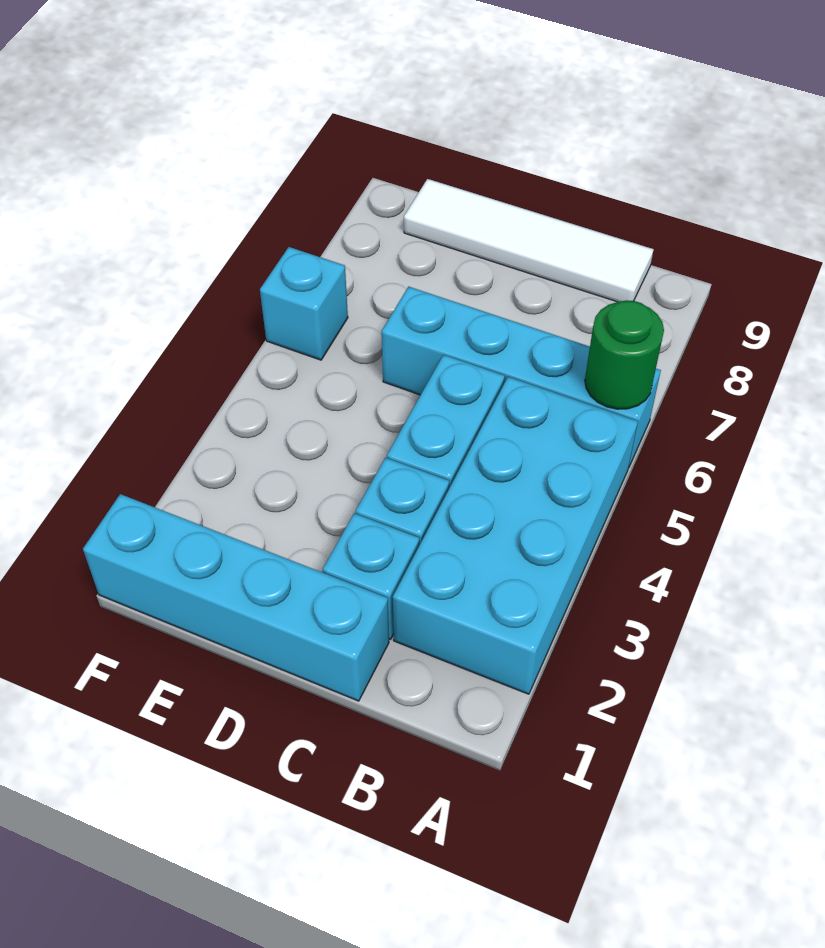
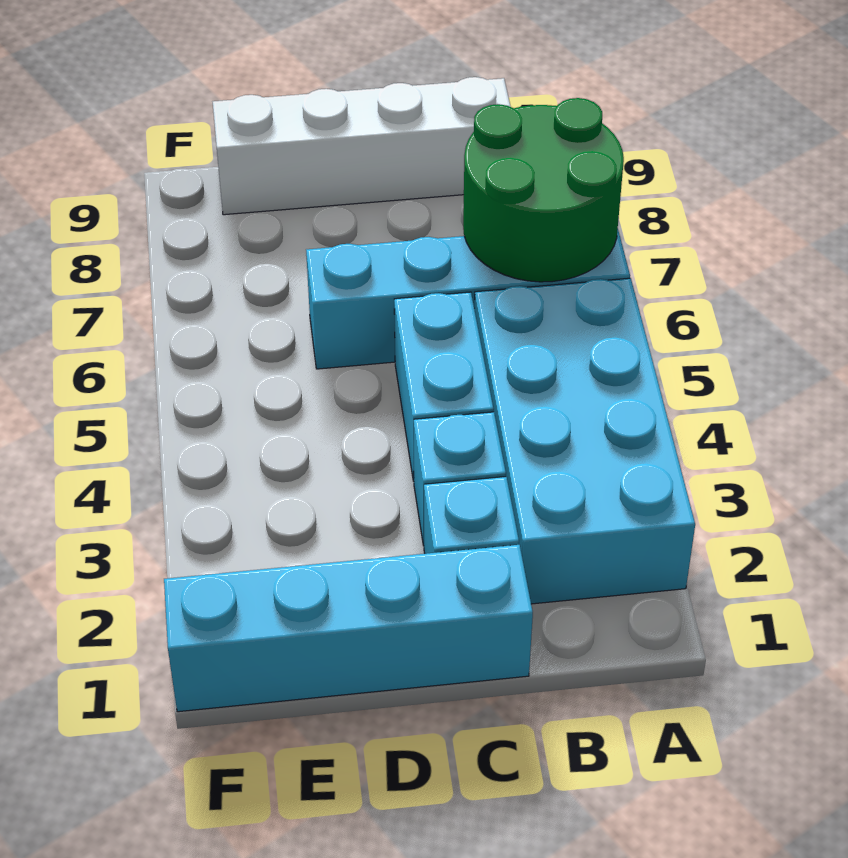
green 1x1 round brick [585,300,664,409] -> green 2x2 round brick [463,98,624,282]
white 1x4 tile [404,179,654,302] -> white 1x4 brick [213,77,511,215]
cyan 1x1 brick [260,247,348,360] -> none

